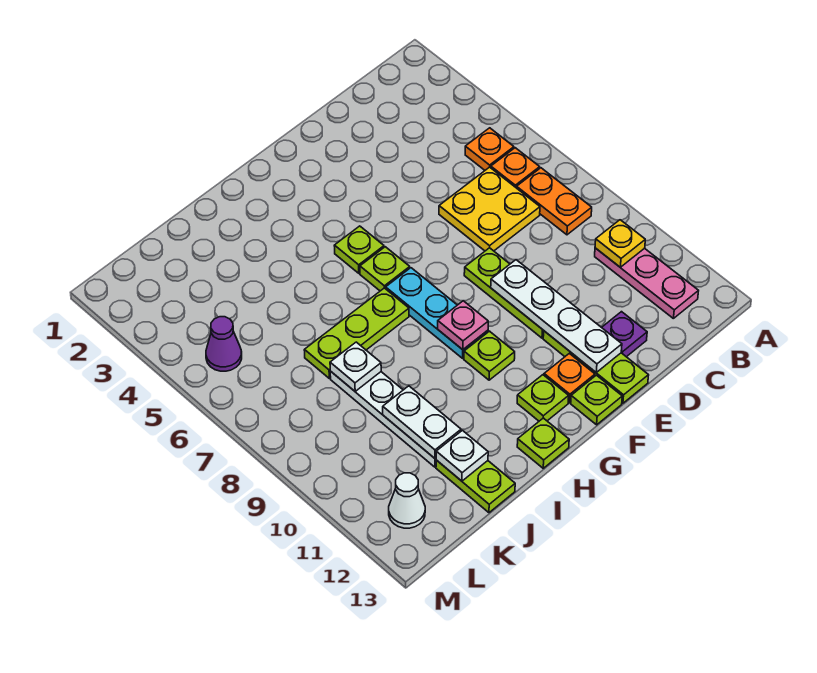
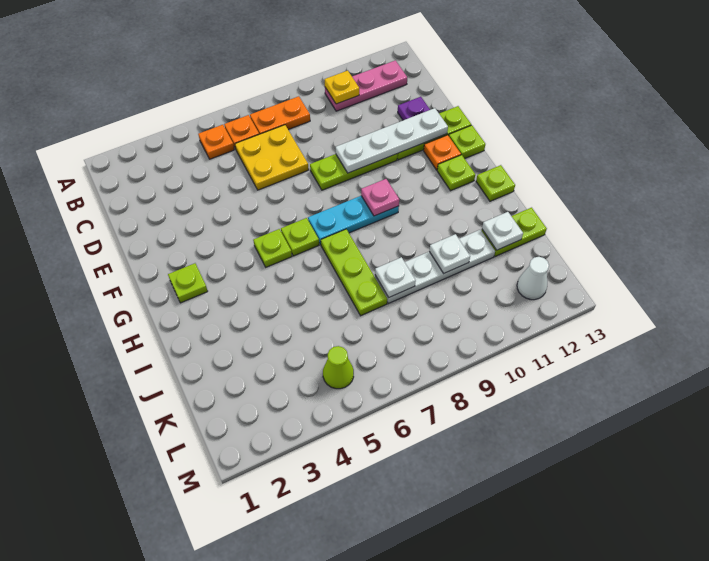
lime 1x1 plate [464,331,515,380] -> lime 1x1 plate moved to [168,263,208,303]
white 1x2 plate [383,386,461,458] -> white 1x1 plate [429,234,470,273]
purple 1x1 cone [206,317,242,371] -> lime 1x1 cone [323,346,354,389]

